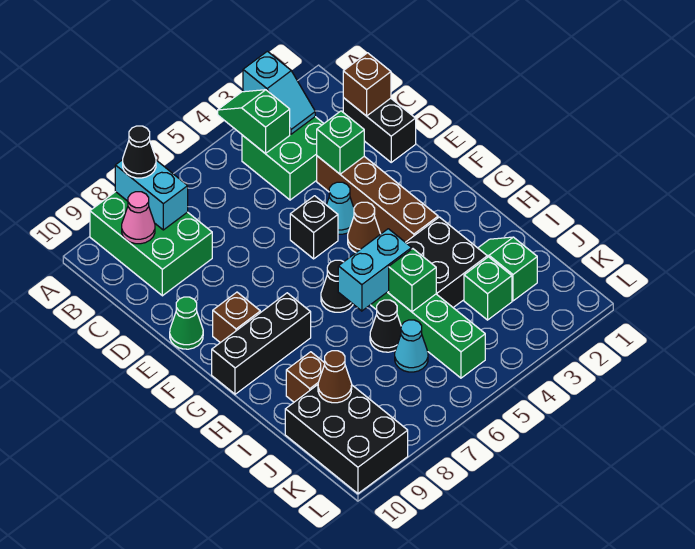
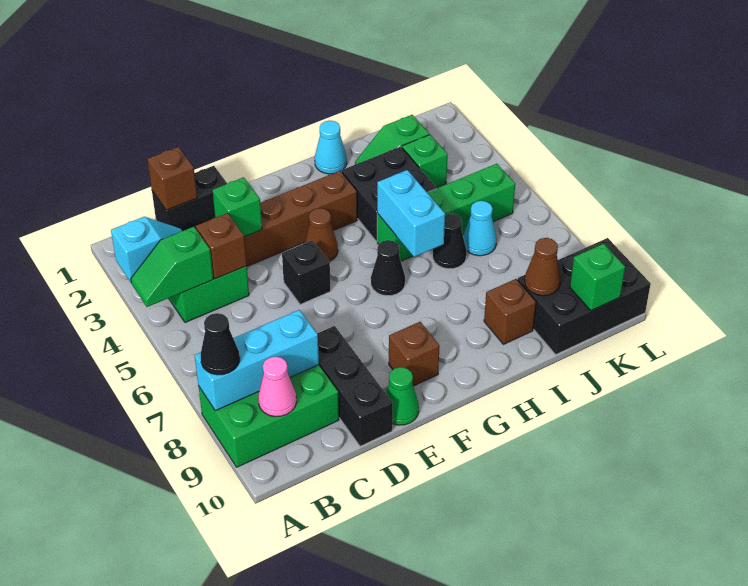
cyan 1x2 brick [115,160,188,230] -> cyan 1x3 brick [195,310,319,411]
none -> brown 1x1 brick [196,213,247,279]
cyan 1x1 cone [327,182,354,234] -> cyan 1x1 cone moved to [315,121,347,174]
black 1x3 brick [212,293,311,394] -> black 1x3 brick moved to [317,326,393,446]
green 1x1 brick [389,249,436,312] -> green 1x1 brick moved to [570,244,625,311]

